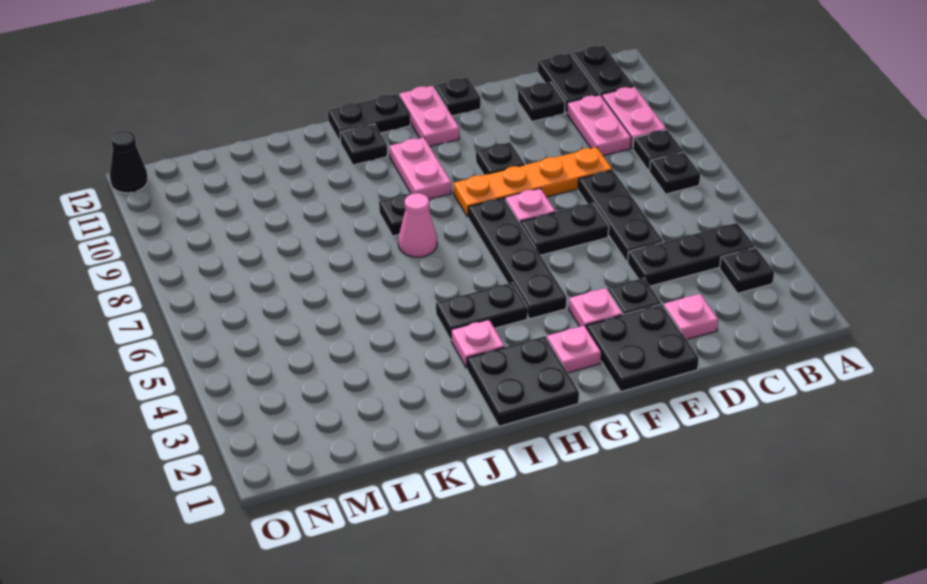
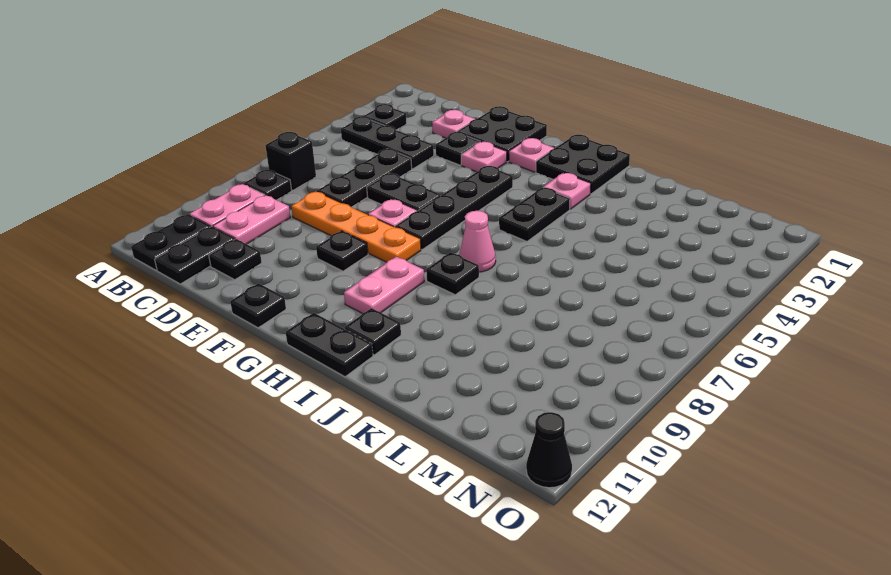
black 1x1 plate [649,152,700,194] -> black 1x1 brick [265,132,316,190]
pink 1x2 plate [399,86,459,146] -> none
black 1x2 plate [436,282,528,340] -> black 1x2 plate turned to [499,188,570,241]

